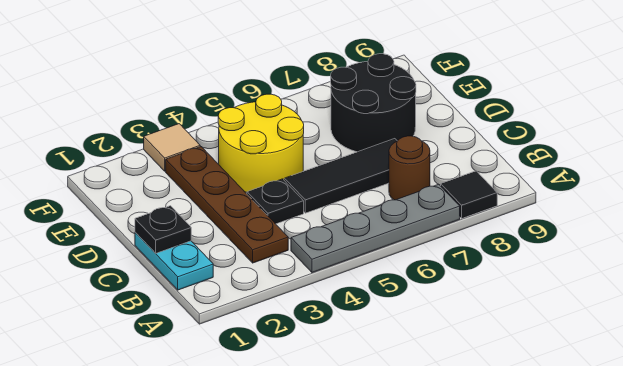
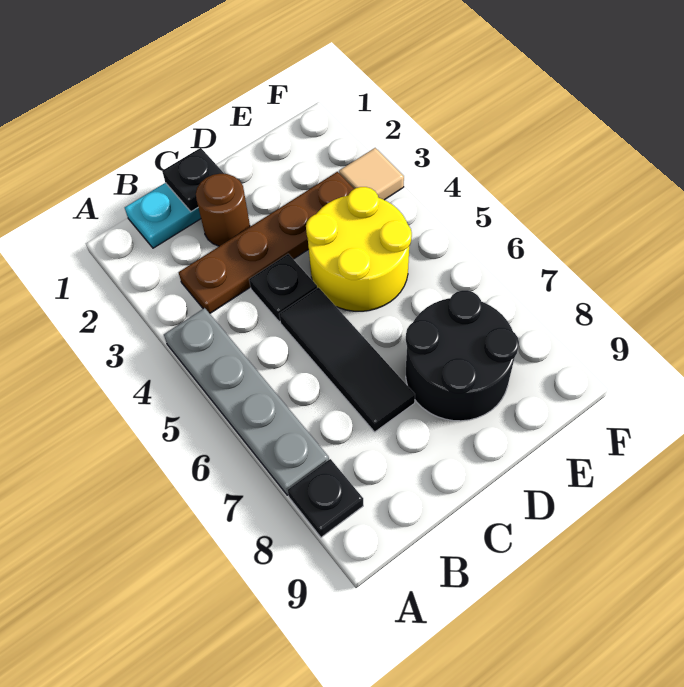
black 1x1 tile [441,171,497,218] -> black 1x1 plate [288,459,363,537]
brown 1x1 round brick [389,136,430,200] -> brown 1x1 round brick moved to [196,174,250,246]

